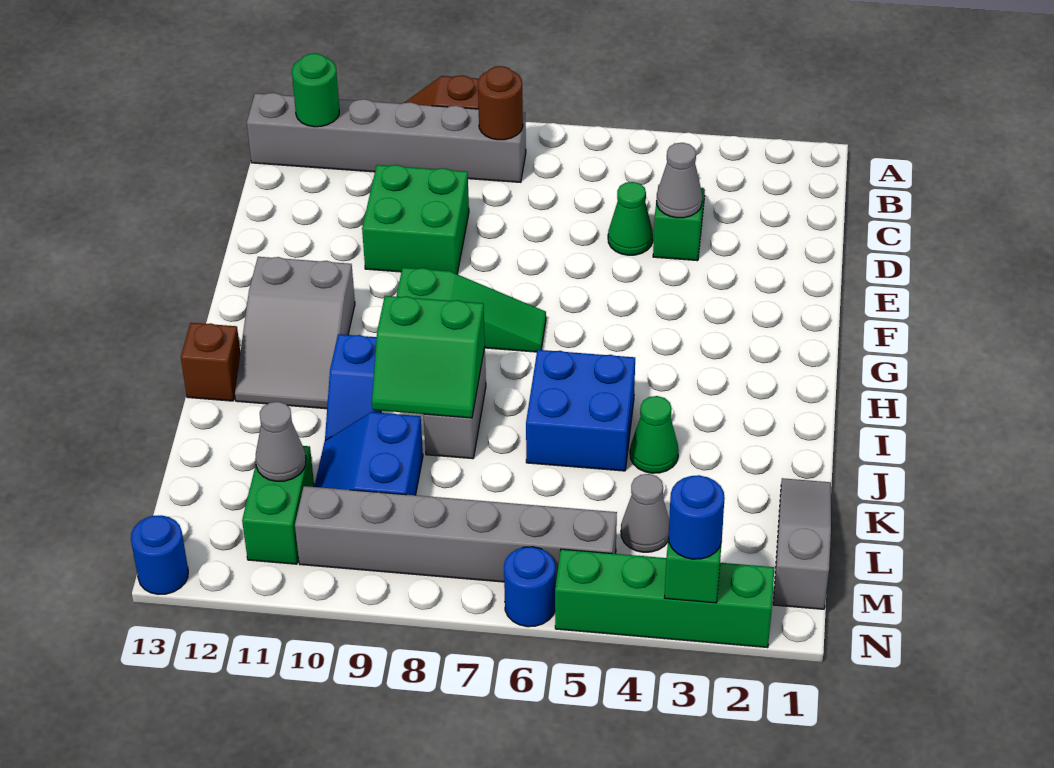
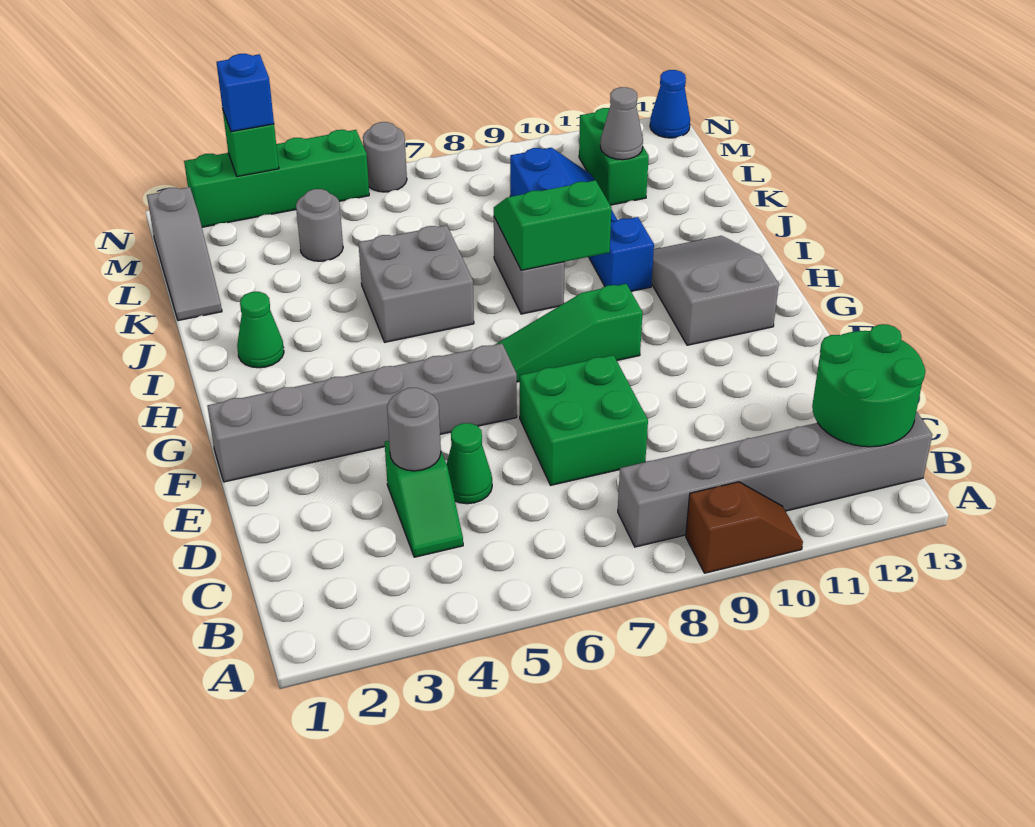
brown 1x1 round brick [478,66,523,140] -> none
green 1x1 round brick [292,53,339,127] -> green 2x2 round brick [812,324,926,447]
grey 1x1 cone [656,143,702,218] -> grey 1x1 round brick [387,388,441,471]
green 2x2 brick [362,165,469,274] -> green 2x2 brick moved to [520,355,648,485]
blue 2x2 brick [526,350,635,471] -> grey 2x2 brick [358,225,474,342]
brown 1x1 brick [181,323,240,401] -> none
green 1x1 cone [630,396,679,473] -> green 1x1 cone moved to [237,292,284,368]
grey 1x1 cone [621,474,669,552] -> grey 1x1 round brick [296,189,343,261]
grey 1x6 brick [295,486,617,586] -> grey 1x6 brick moved to [208,343,517,482]
blue 1x1 round brick [669,475,725,559] -> blue 1x1 brick [217,54,274,132]
blue 1x1 round brick [504,547,555,627] -> grey 1x1 round brick [363,122,407,192]
blue 1x1 round brick [131,515,188,594] -> blue 1x1 cone [650,70,690,138]

